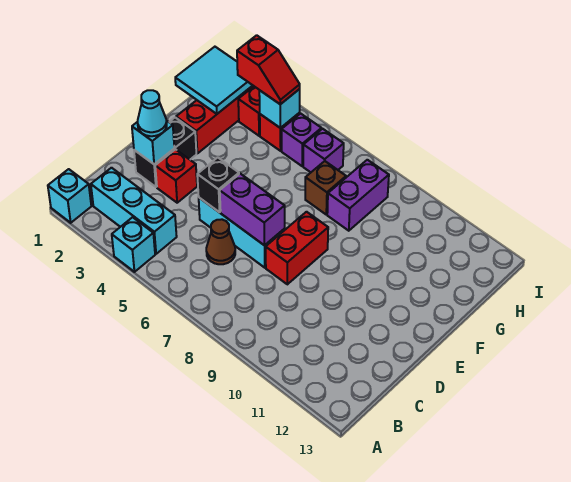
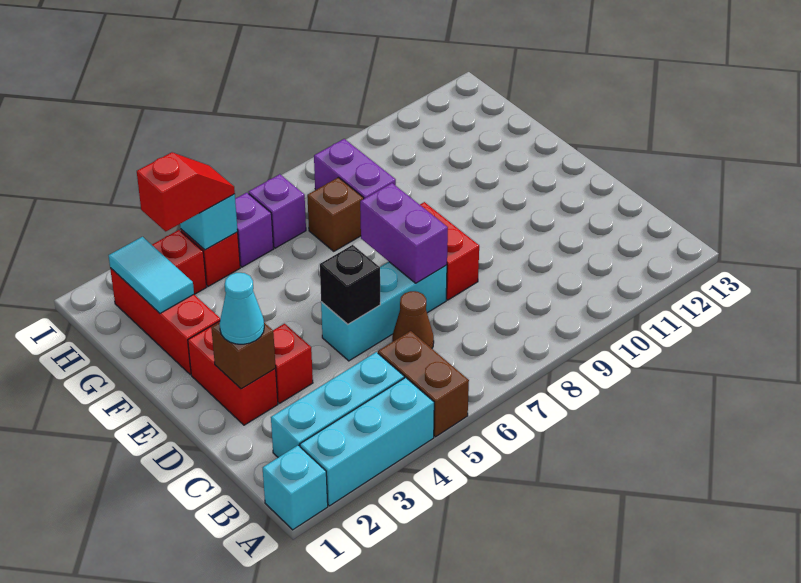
cyan 1x1 brick [112,217,155,272] -> cyan 1x3 brick [300,377,434,506]
none -> brown 1x2 brick [378,331,469,437]
black 1x2 brick [134,118,196,187] -> red 1x2 brick [188,321,278,425]
cyan 1x1 brick [132,120,174,164] -> brown 1x1 brick [211,322,276,389]
purple 1x2 brick [220,174,285,246] -> purple 1x2 brick turned to [360,183,448,283]
cyan 2x2 tile [175,47,253,114] -> cyan 1x2 tile [109,237,194,313]

